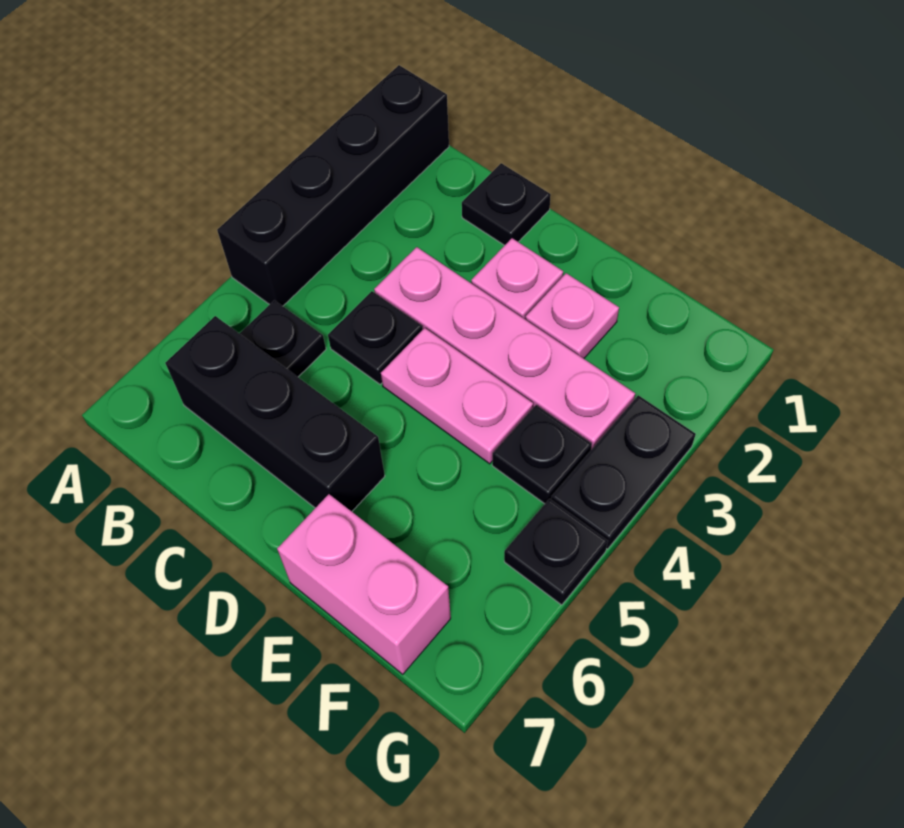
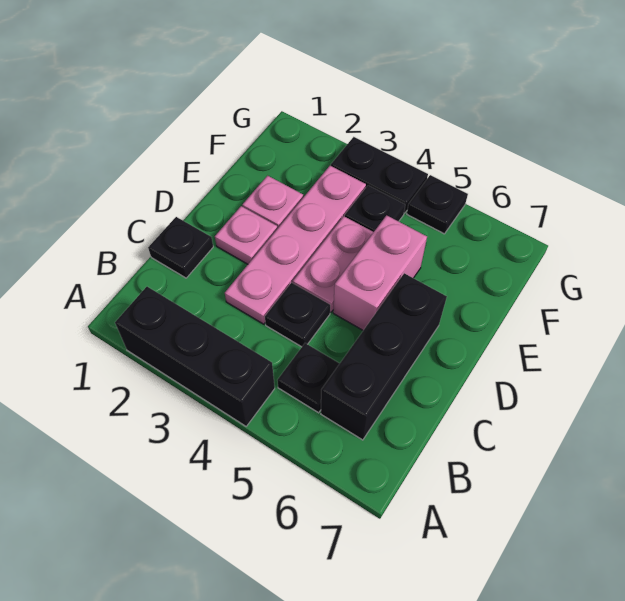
black 1x4 brick [217,65,449,306] -> black 1x3 brick [115,287,275,426]
pink 1x2 brick [277,494,451,674] -> pink 1x2 brick moved to [333,215,427,330]

